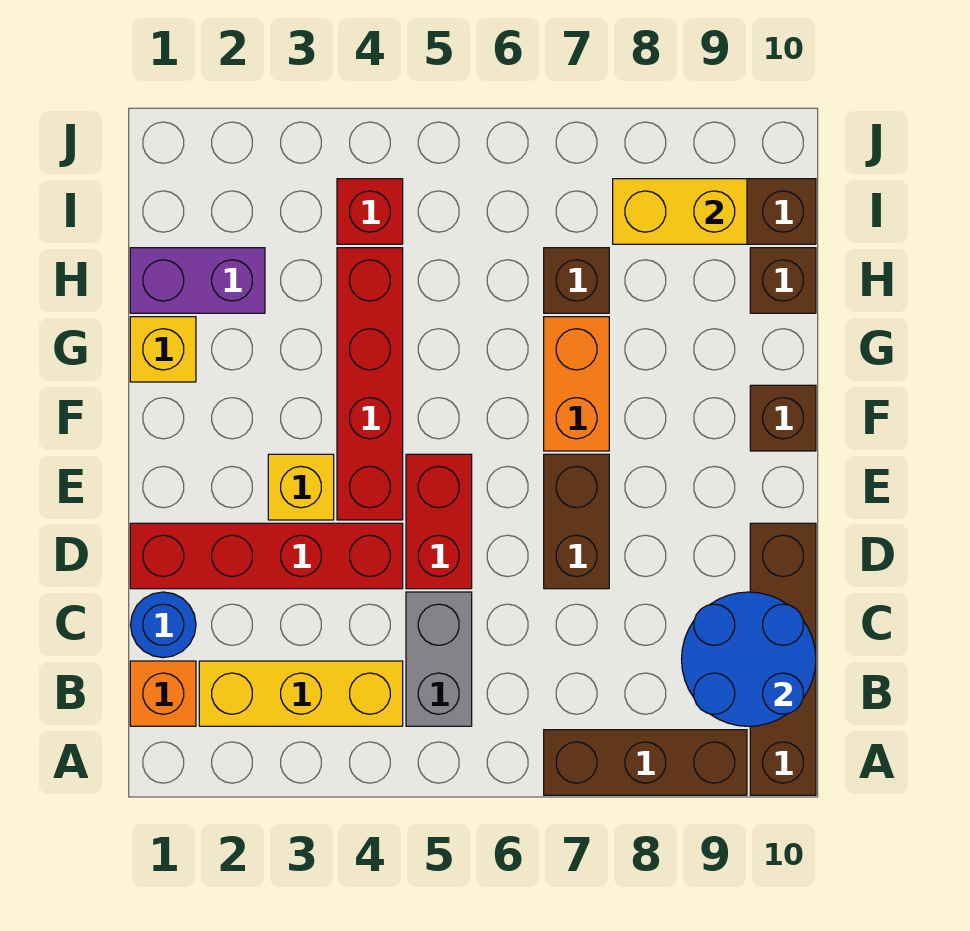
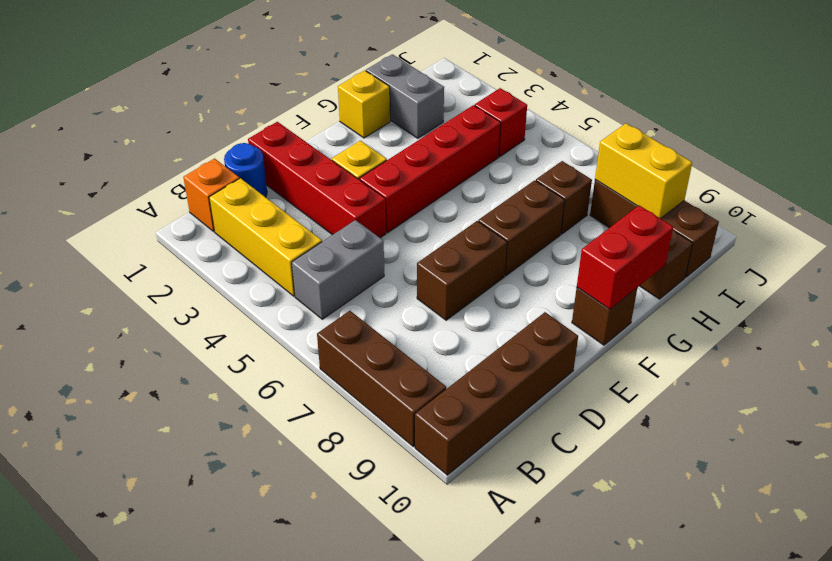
blue 2x2 round brick [682,592,816,726] -> none
red 1x2 brick [406,454,472,589] -> red 1x2 brick moved to [577,205,673,309]
orange 1x2 brick [544,317,609,451] -> brown 1x2 brick [478,180,565,276]
purple 1x2 brick [130,248,265,313] -> grey 1x2 brick [366,54,444,138]

